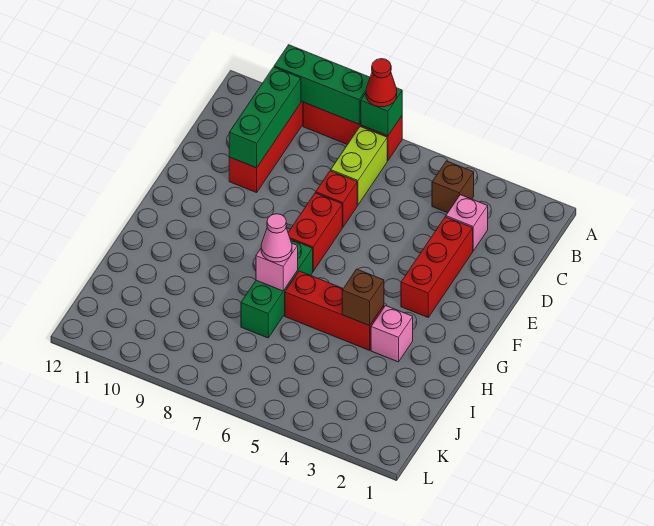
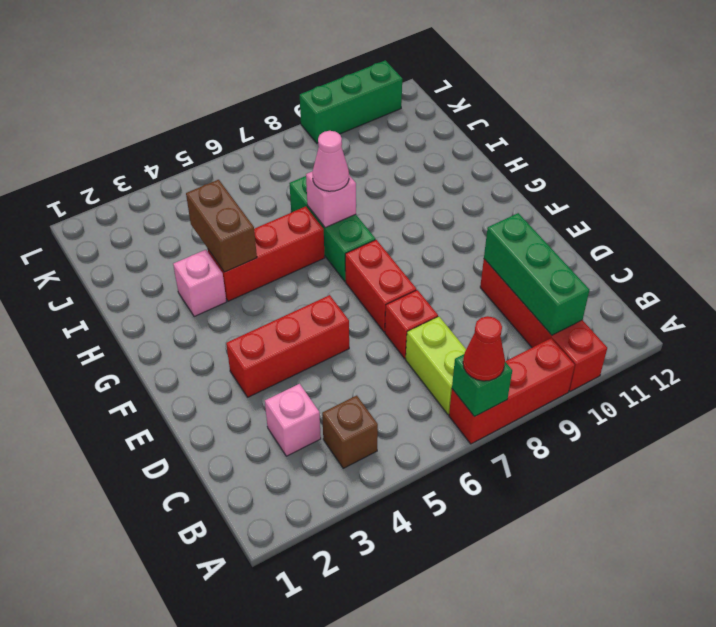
green 1x3 brick [274,45,370,124] -> green 1x3 brick moved to [300,60,402,143]
red 1x3 brick [401,217,473,317] -> red 1x3 brick turned to [226,295,349,397]
brown 1x1 brick [342,269,384,326] -> brown 1x2 brick [186,180,257,272]

